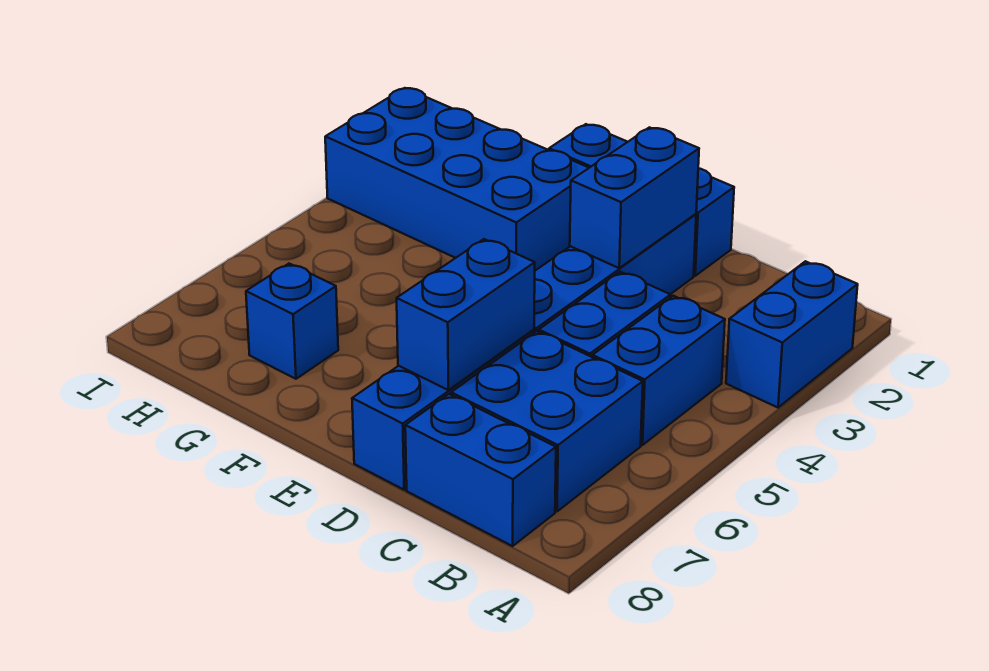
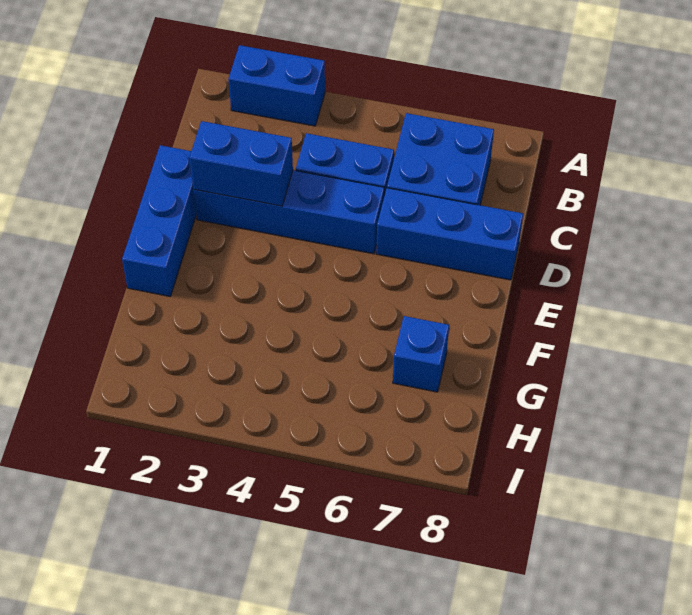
blue 1x2 brick [592,296,725,445] -> none
blue 1x2 brick [405,394,556,546] -> none
blue 1x2 brick [397,239,535,390] -> none
blue 2x4 brick [325,88,589,270] -> none

